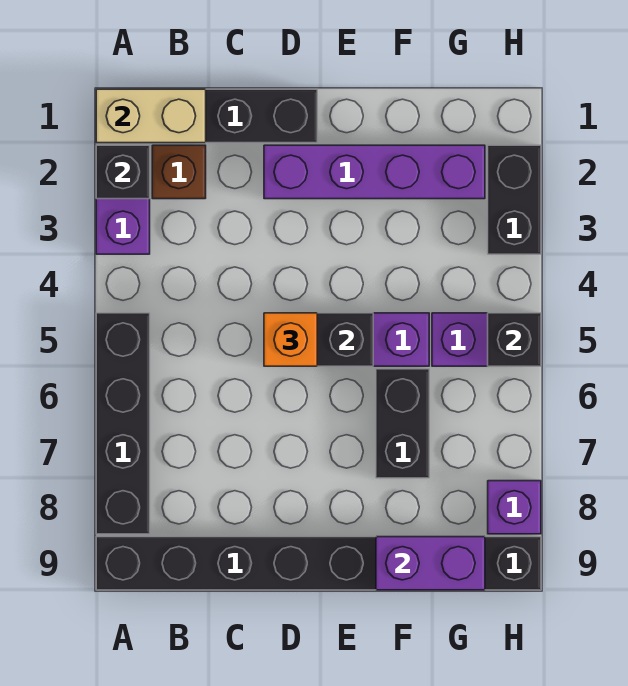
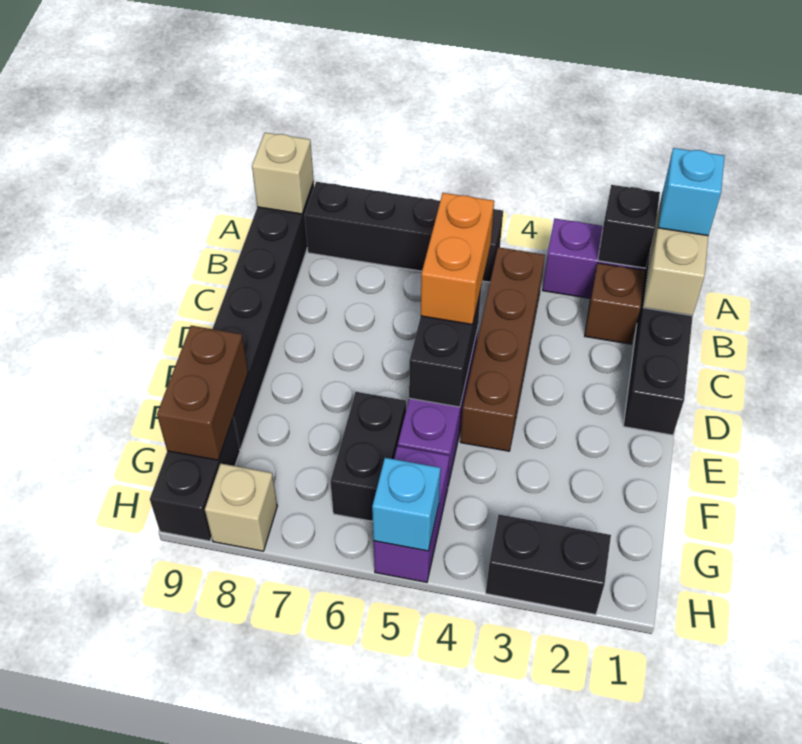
none -> cyan 1x1 brick [658,148,725,236]
none -> tan 1x1 brick [252,133,314,214]
none -> brown 1x4 brick [460,247,545,451]
purple 1x4 brick [264,145,485,199] -> none
orange 1x1 brick [264,313,317,366] -> orange 1x2 brick [421,193,494,325]
black 1x2 brick [376,369,429,478] -> black 1x2 brick turned to [330,392,406,521]
purple 1x2 brick [376,537,485,590] -> brown 1x2 brick [157,326,248,460]
black 1x1 brick [488,313,541,366] -> cyan 1x1 brick [372,458,441,551]
purple 1x1 brick [488,481,541,534] -> tan 1x1 brick [205,463,277,551]

